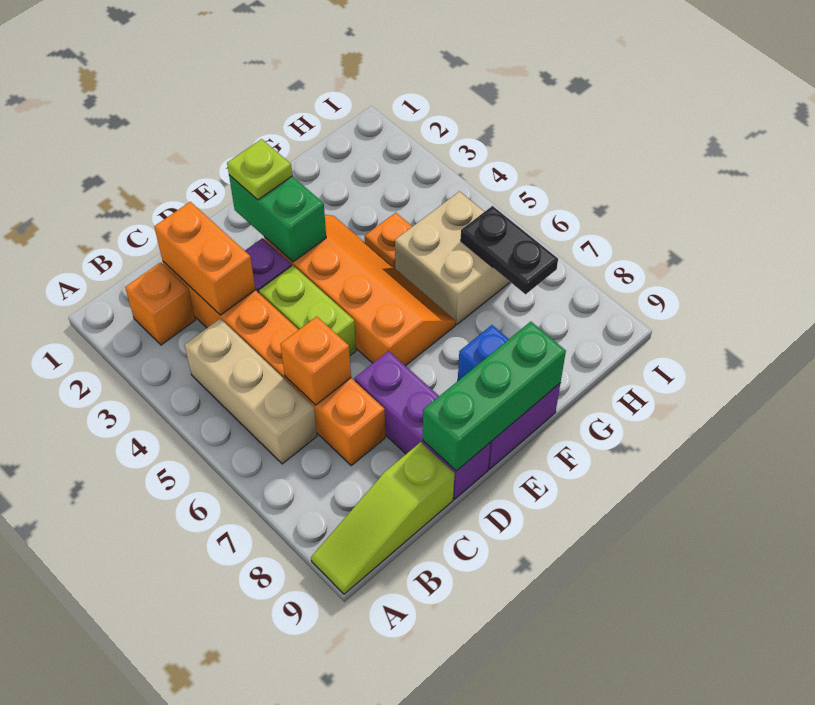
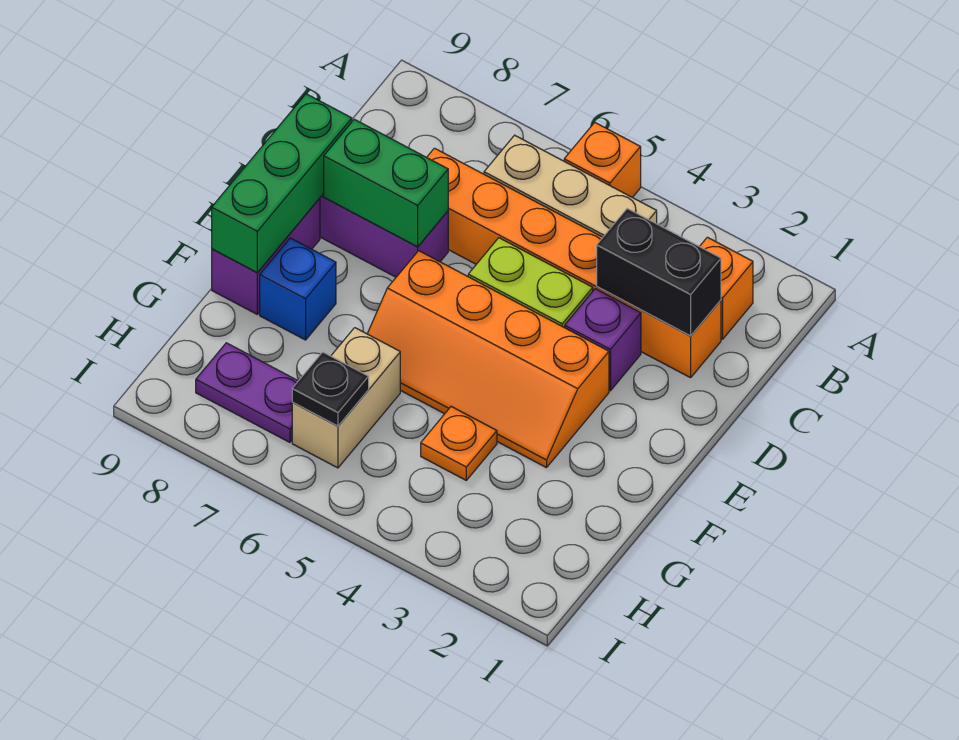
lime 1x3 slope [311,442,455,594] -> none
orange 1x2 brick [154,202,255,315] -> black 1x2 brick [597,209,721,336]
orange 1x1 brick [280,317,351,405] -> orange 1x1 brick moved to [564,122,641,197]
green 1x2 brick [229,175,326,262] -> green 1x2 brick moved to [324,119,448,247]
lime 1x1 plate [227,139,292,200] -> none
tan 2x2 brick [395,191,510,324] -> tan 1x2 brick [292,328,400,468]
black 1x2 plate [461,206,558,294] -> black 1x1 plate [292,352,369,426]
none -> purple 1x2 plate [196,343,298,442]

